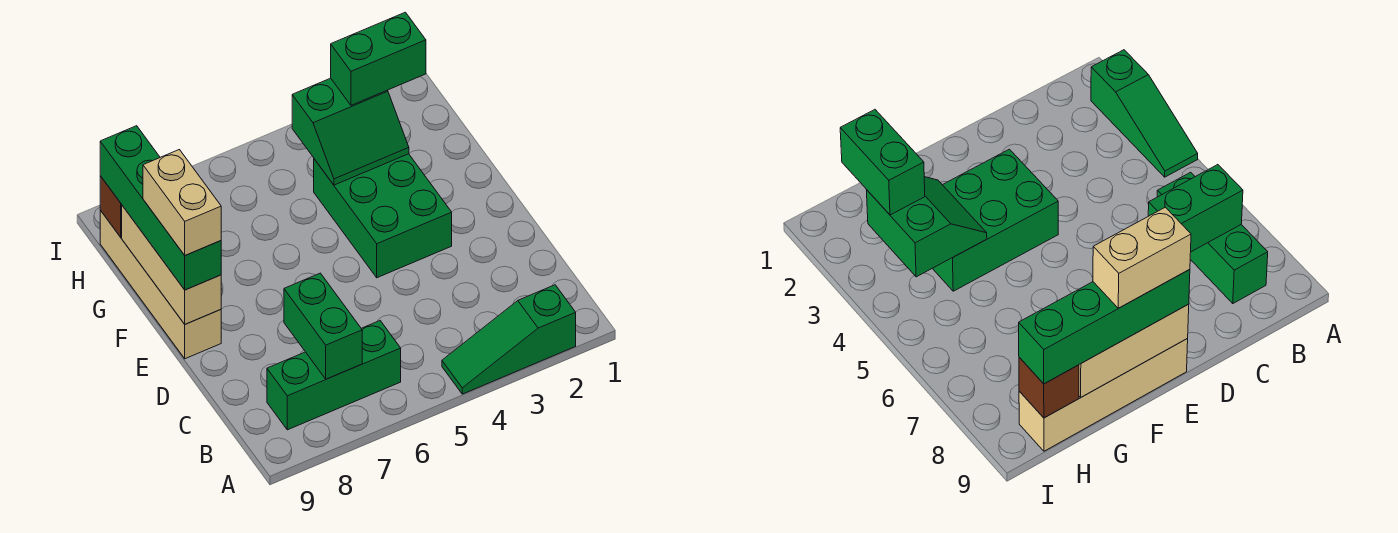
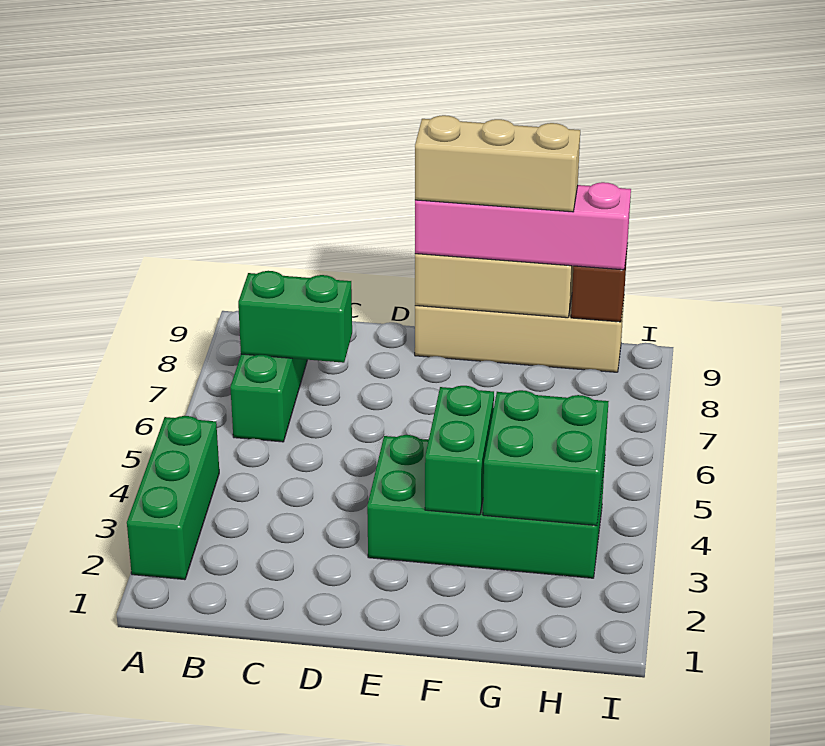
green 1x3 slope [442,285,576,394] -> green 1x3 brick [127,416,219,580]
green 2x3 brick [314,154,452,278] -> green 2x4 brick [367,435,605,578]
green 1x4 brick [100,126,221,290] -> pink 1x4 brick [415,182,631,270]
tan 1x2 brick [143,150,221,255] -> tan 1x3 brick [415,115,580,212]
green 2x2 slope [292,78,409,185] -> green 2x2 brick [483,390,609,526]
green 1x2 brick [331,12,426,105] -> green 1x2 brick moved to [425,386,494,515]

